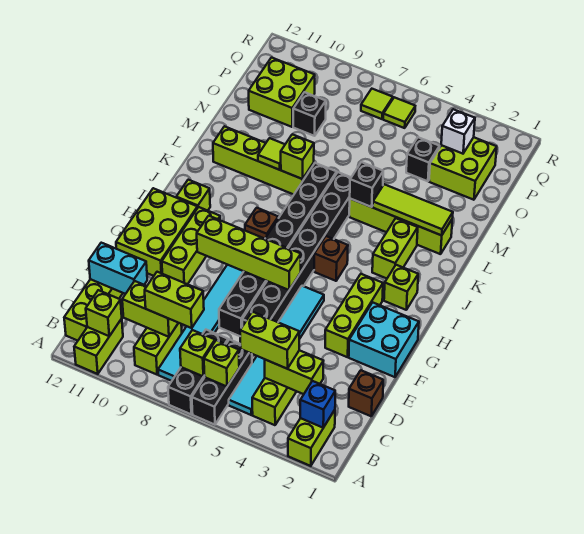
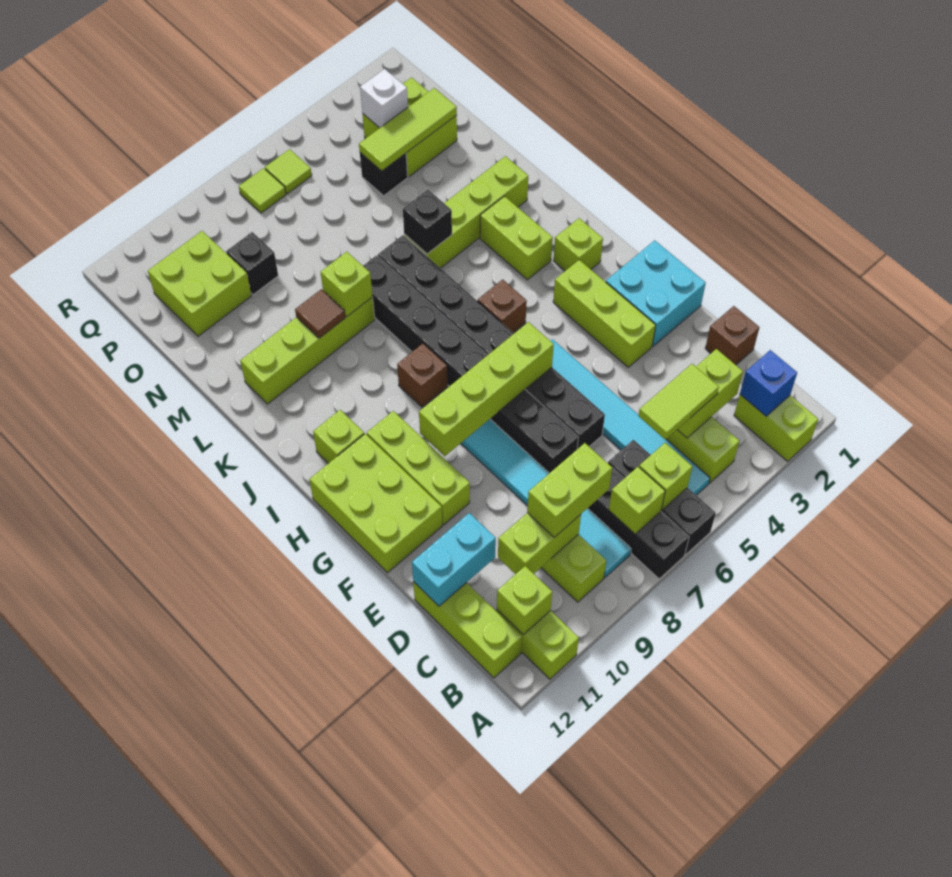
lime 1x2 brick [240,312,299,369] -> lime 1x2 tile [639,364,719,439]
lime 1x3 tile [373,184,453,235] -> lime 1x3 tile moved to [359,88,457,171]
lime 1x1 tile [258,138,285,170] -> brown 1x1 tile [295,289,345,338]

